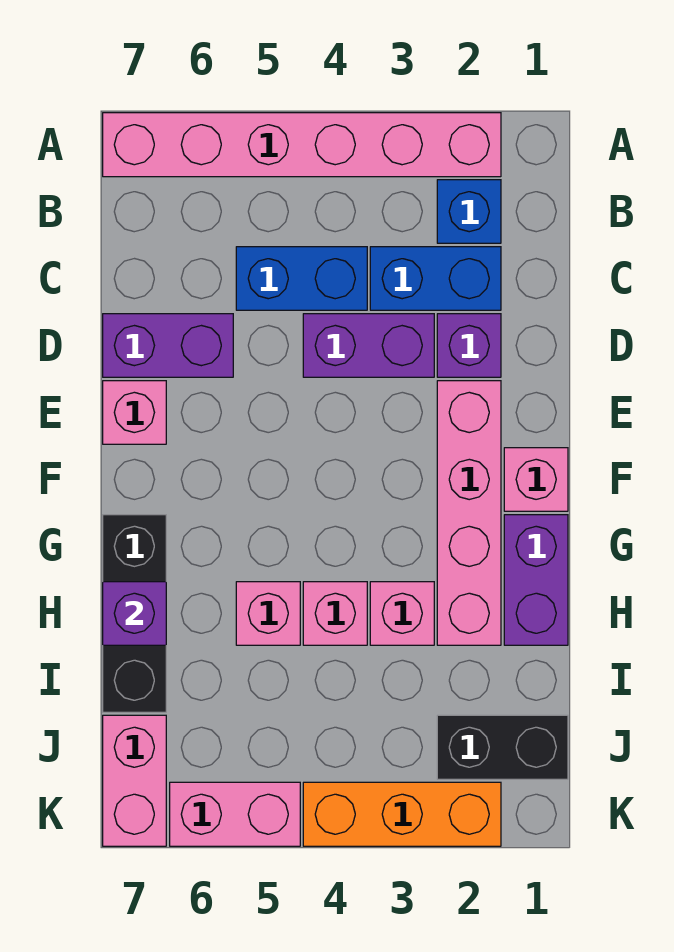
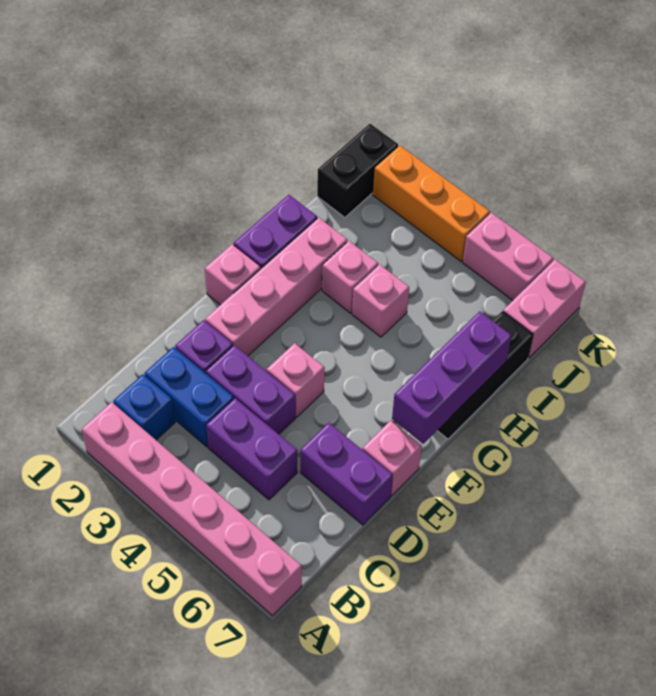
blue 1x2 brick [236,247,367,310] -> purple 1x2 brick [206,398,297,500]
pink 1x1 brick [236,582,300,645] -> pink 1x1 brick moved to [267,343,325,417]
purple 1x1 brick [103,582,166,645] -> purple 1x3 brick [392,311,512,444]
black 1x2 brick [437,715,568,779] -> black 1x2 brick turned to [317,124,398,217]

